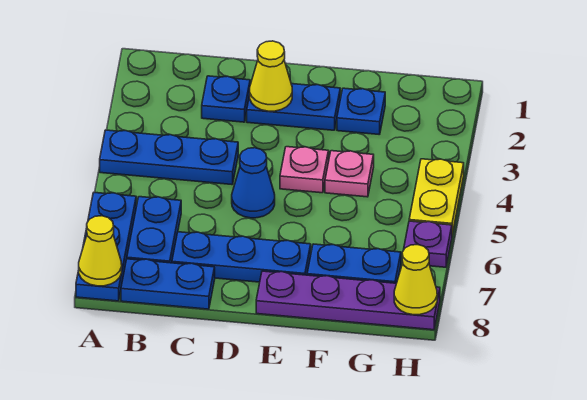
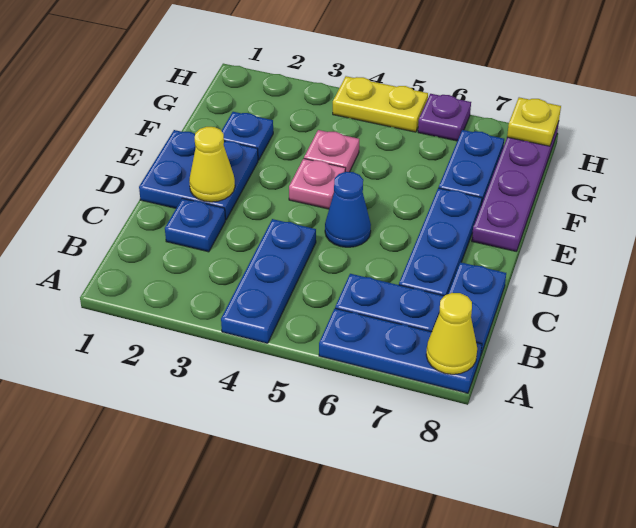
blue 1x2 plate [247,84,340,130] -> blue 2x2 plate [139,130,258,220]
yellow 1x1 cone [394,245,437,315] -> yellow 1x1 plate [507,97,561,146]

